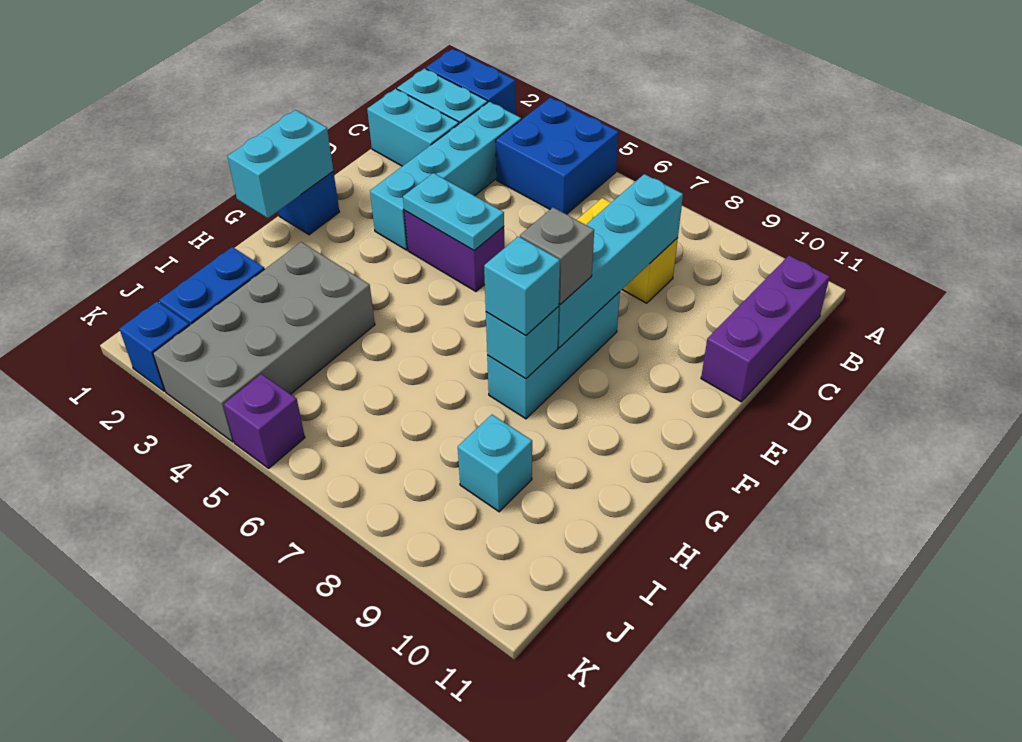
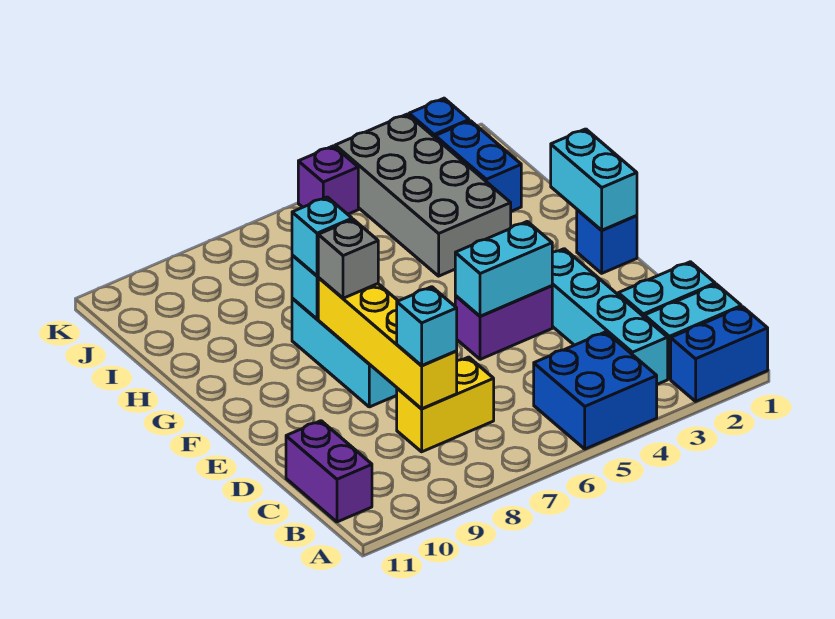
purple 1x3 brick [701,256,830,402] -> purple 1x2 brick [286,421,372,522]
cyan 1x4 brick [558,174,683,348] -> yellow 1x4 brick [318,278,457,409]
cyan 1x2 plate [403,173,504,251] -> cyan 1x2 brick [455,222,552,316]
cyan 1x1 brick [458,415,532,512] -> cyan 1x1 brick moved to [397,287,457,365]

